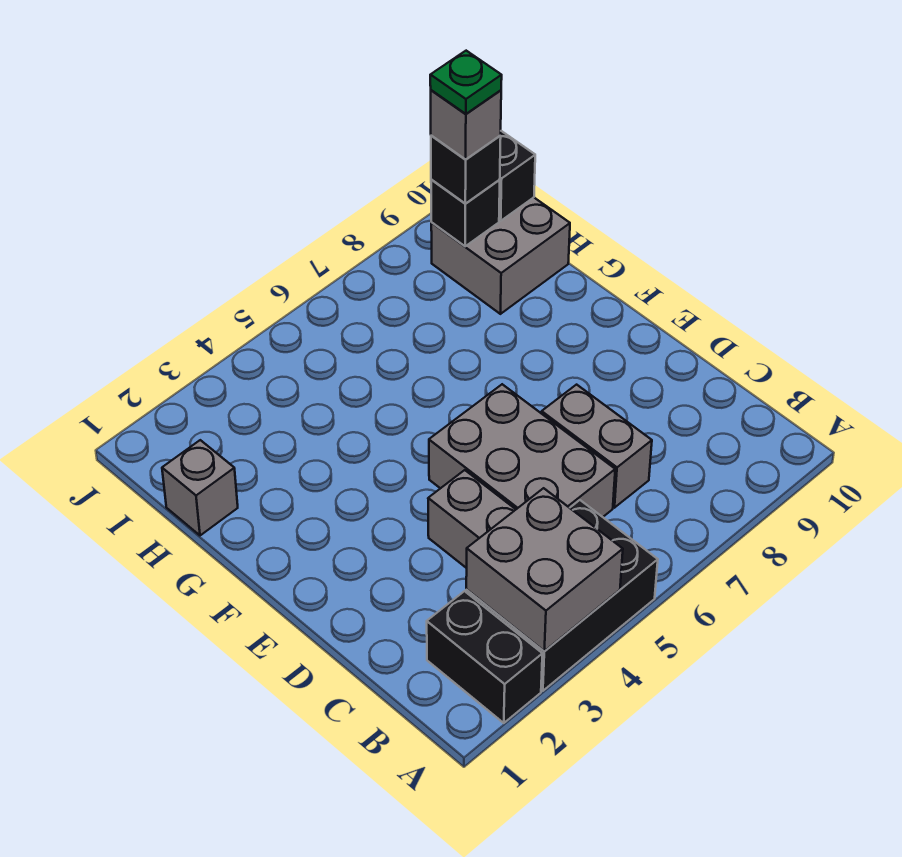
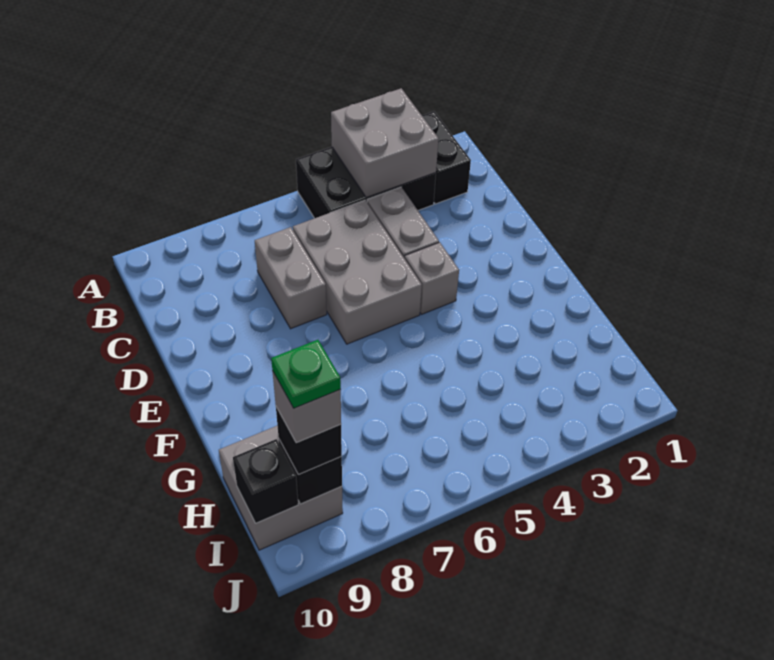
grey 1x1 brick [162,440,238,535] -> grey 1x1 brick moved to [405,242,459,314]

